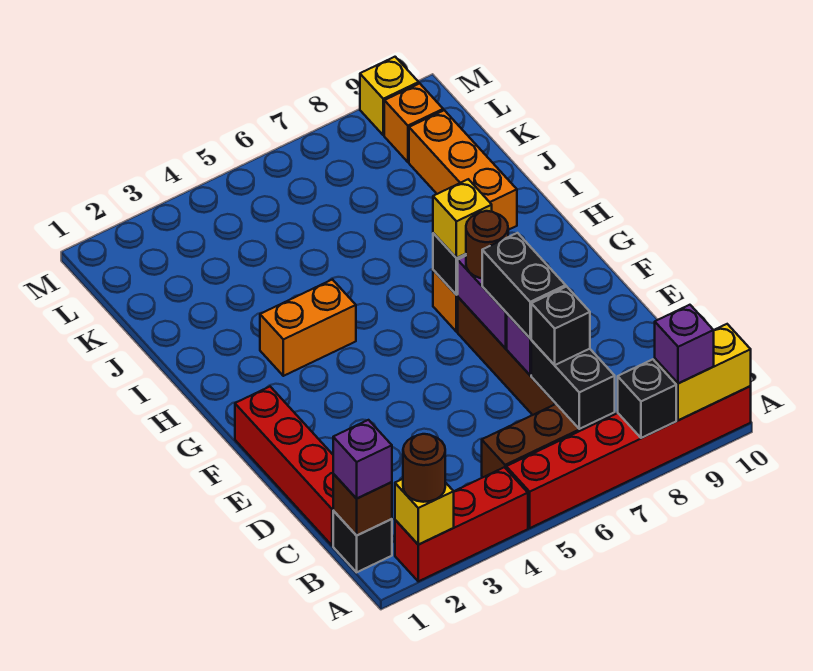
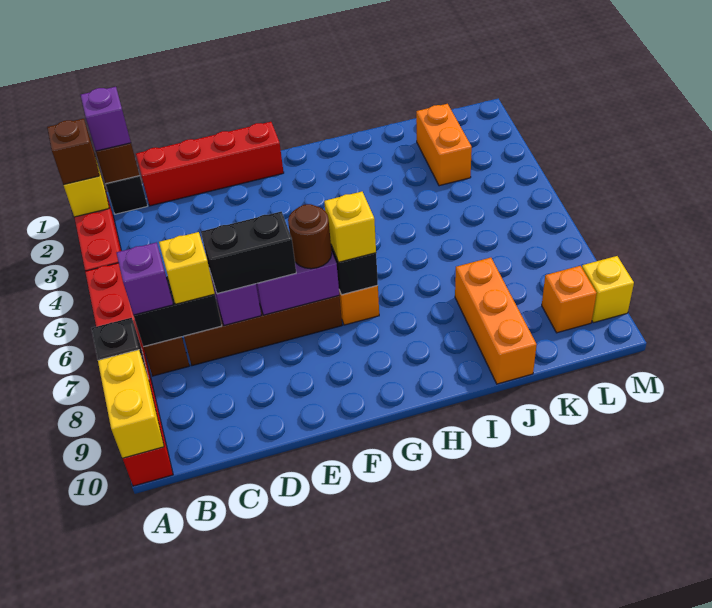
brown 1x1 round brick [403,434,445,502] -> brown 1x1 brick [47,119,99,185]
purple 1x1 brick [655,305,714,384] -> purple 1x1 brick moved to [117,242,173,315]
black 1x1 brick [531,286,590,365] -> yellow 1x1 brick [159,232,215,304]
orange 1x2 brick [260,280,356,376] -> orange 1x2 brick moved to [416,104,472,186]
orange 1x3 brick [409,110,517,230] -> orange 1x3 brick turned to [455,258,537,384]

